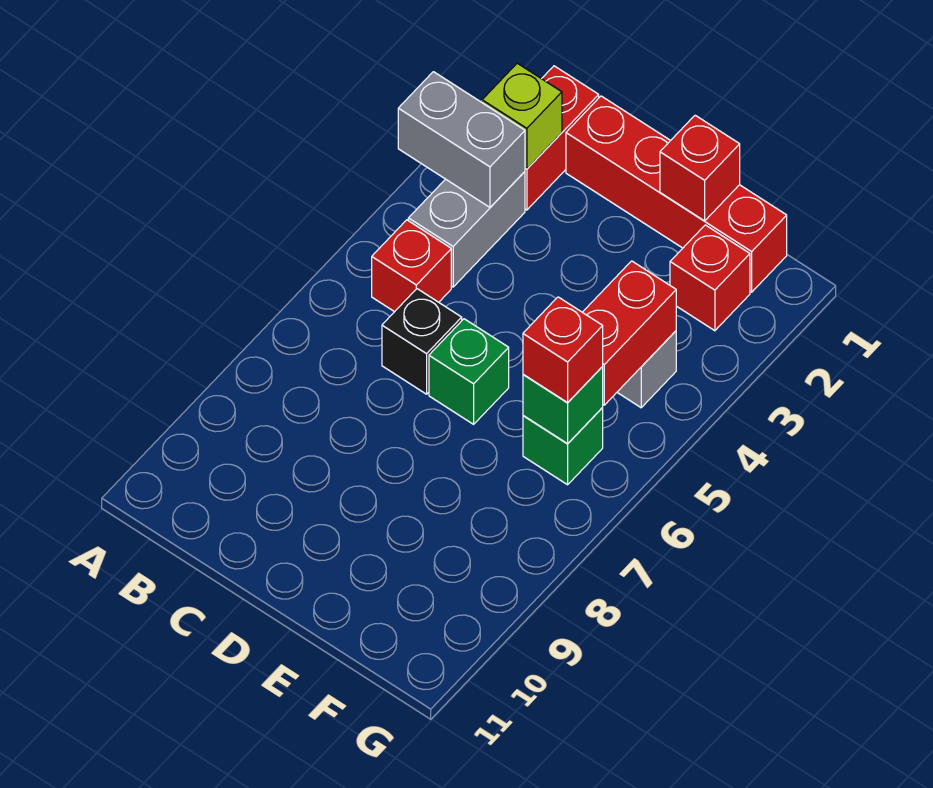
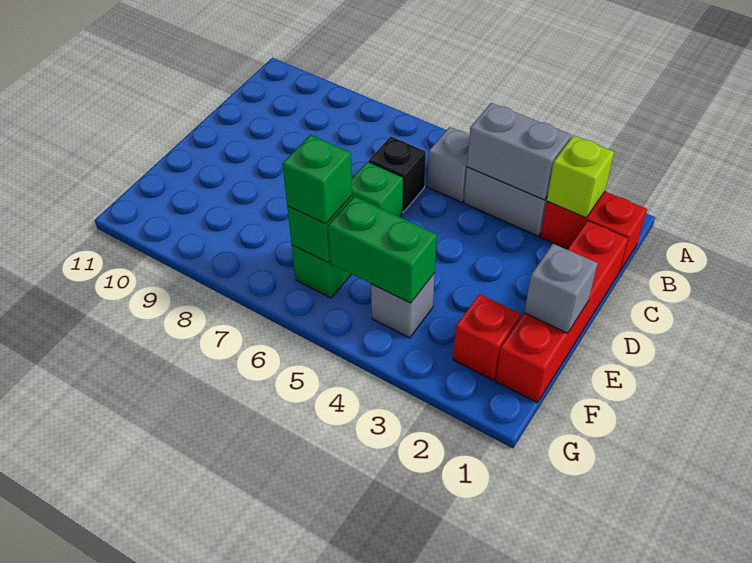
grey 1x2 brick [398,72,525,207] -> grey 1x2 brick turned to [467,103,571,200]
red 1x1 brick [372,220,451,312] -> grey 1x1 brick [427,127,469,202]
red 1x1 brick [660,115,740,221] -> grey 1x1 brick [524,243,598,333]
red 1x2 brick [582,261,676,405] -> green 1x2 brick [328,196,437,303]
red 1x1 brick [523,297,603,402] -> green 1x1 brick [282,135,352,224]

